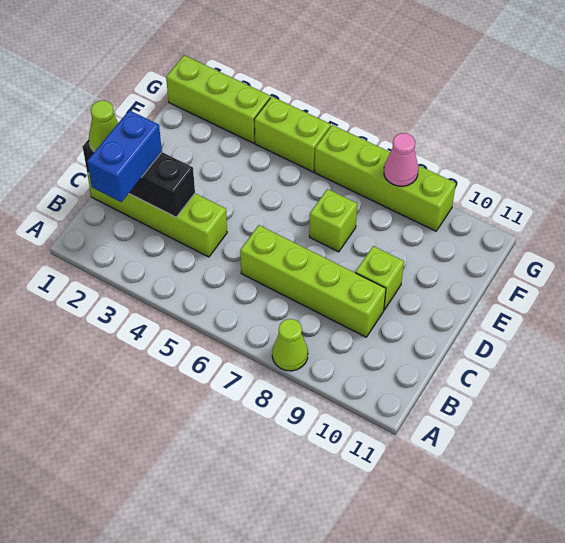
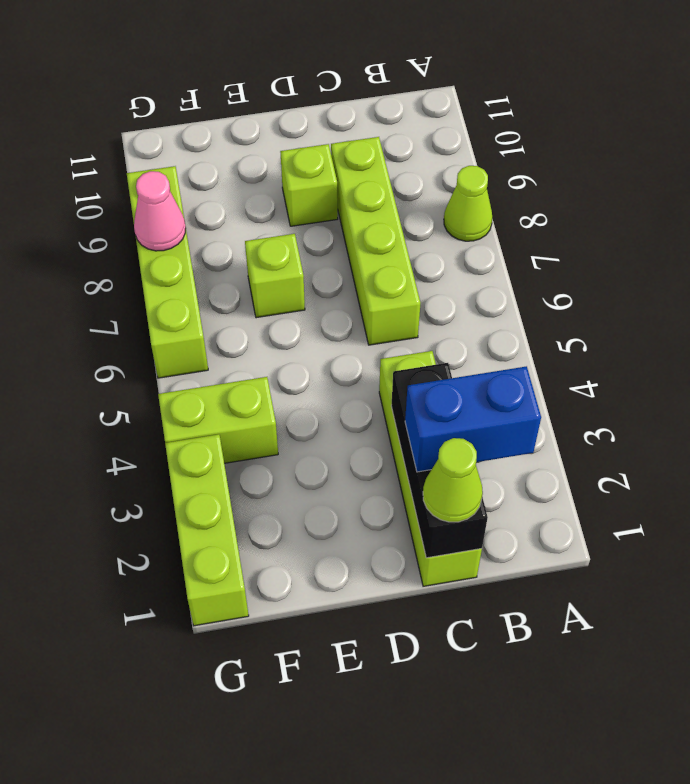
lime 1x2 brick [254,97,331,172] -> lime 1x2 brick turned to [158,377,278,463]

